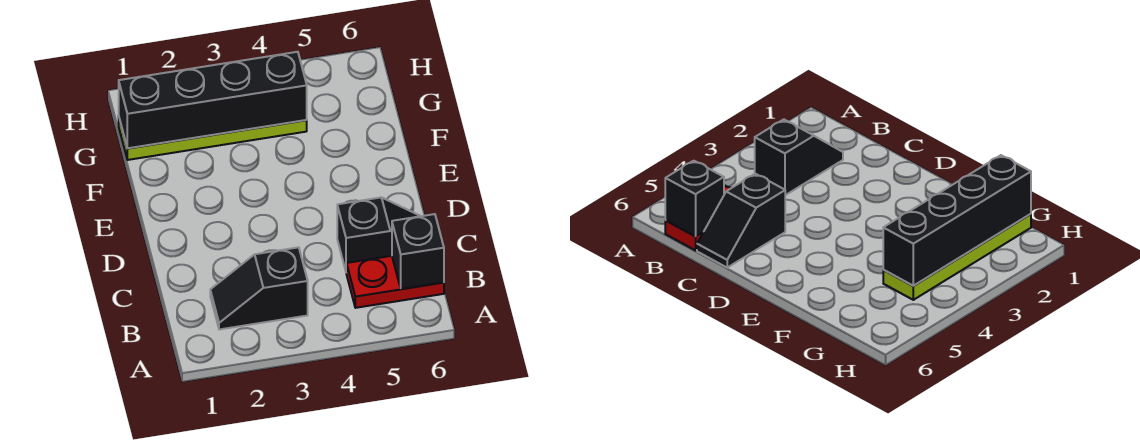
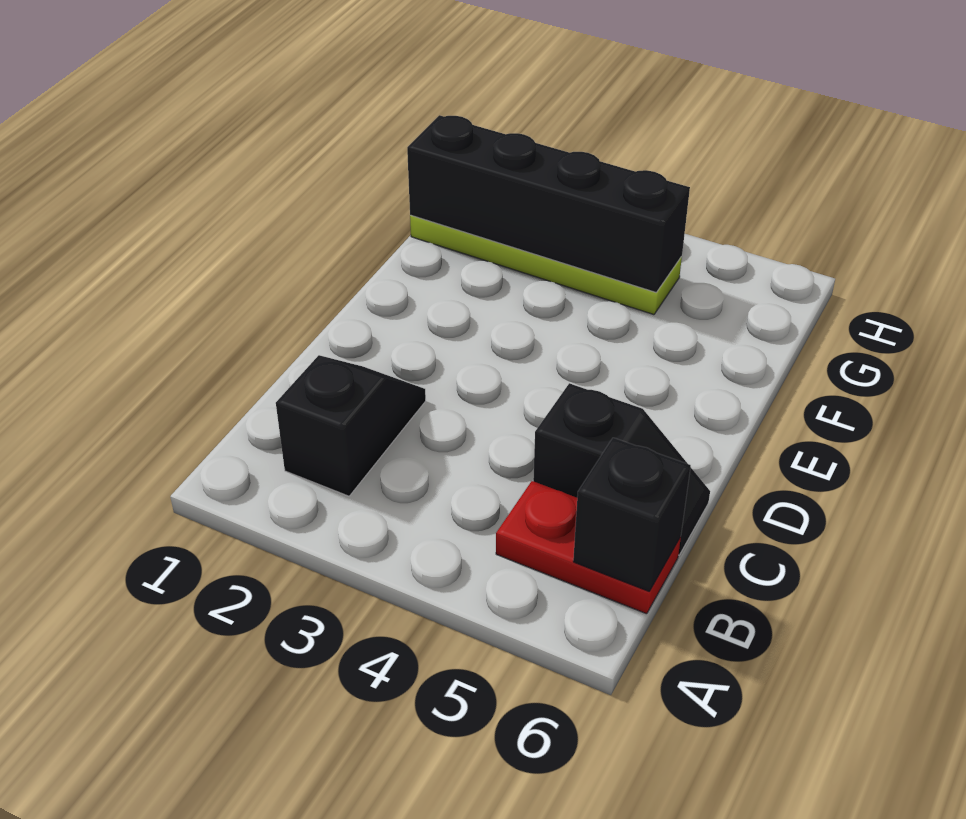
black 1x2 slope [210,247,308,330] -> black 1x2 slope turned to [276,355,426,496]

